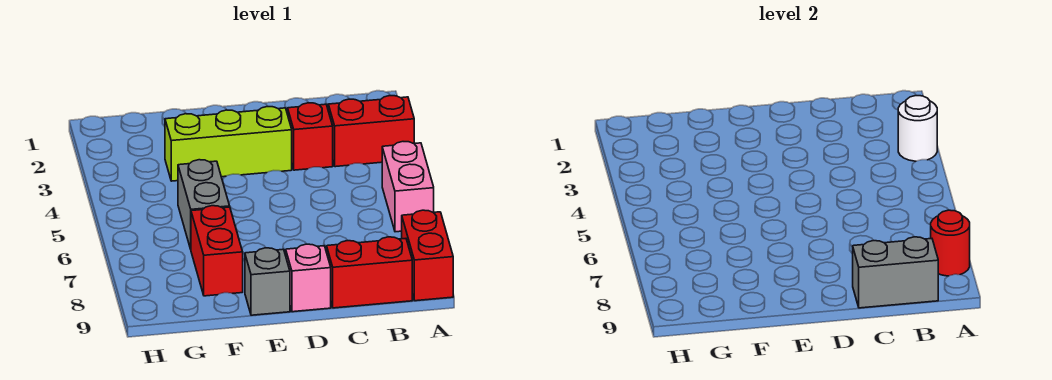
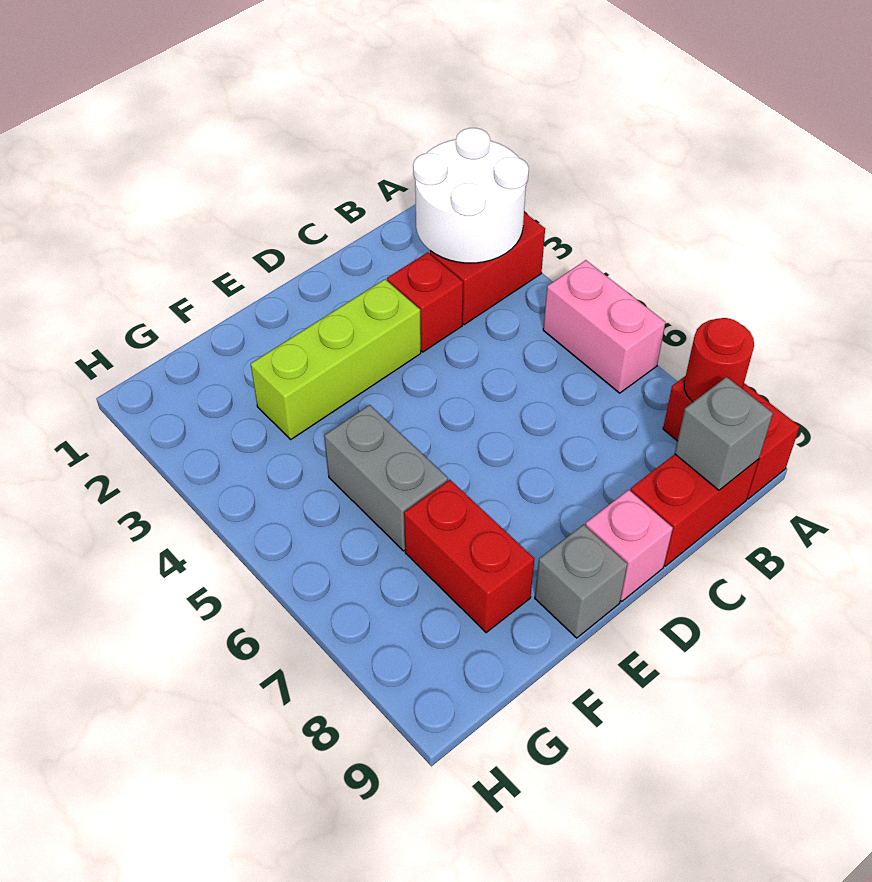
white 1x1 round brick [898,96,937,161] -> white 2x2 round brick [413,128,529,263]
grey 1x2 brick [853,237,938,308] -> grey 1x1 brick [675,377,773,490]

